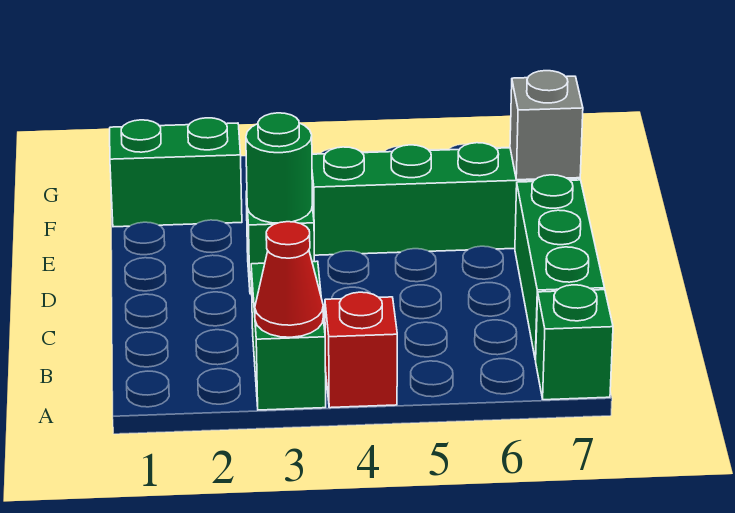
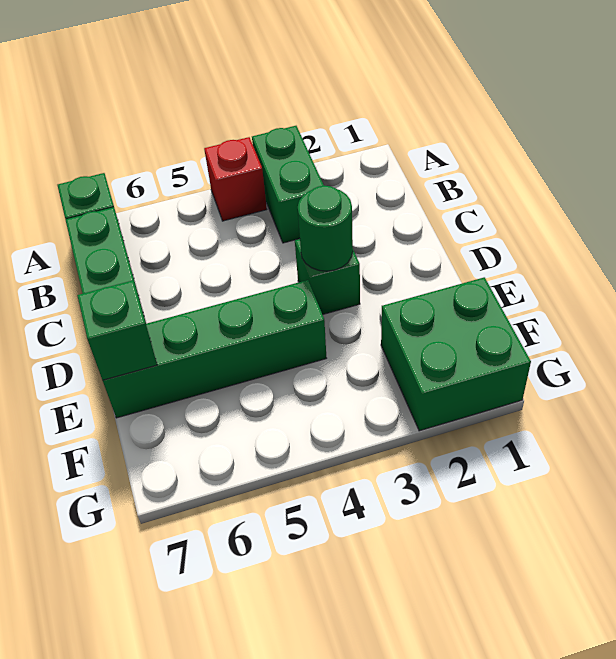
red 1x1 cone [255,222,323,337] -> none
grey 1x1 brick [510,71,583,180] -> green 1x1 brick [77,281,157,380]
green 1x2 brick [110,118,242,227] -> green 2x2 brick [381,277,531,431]

